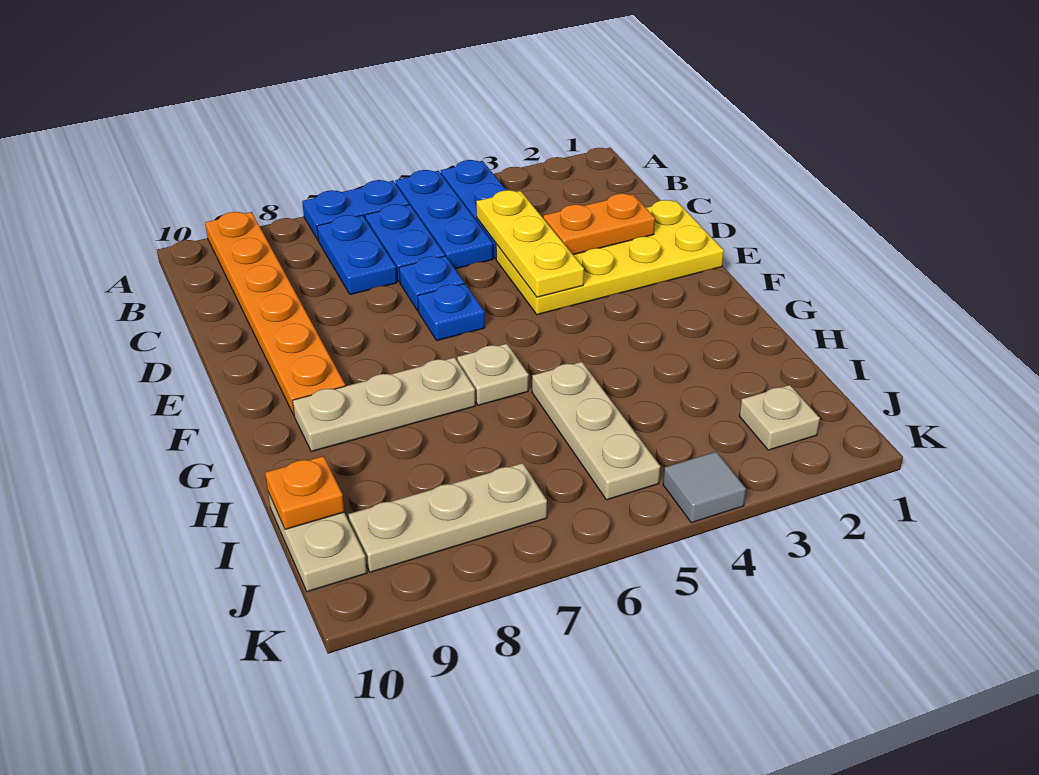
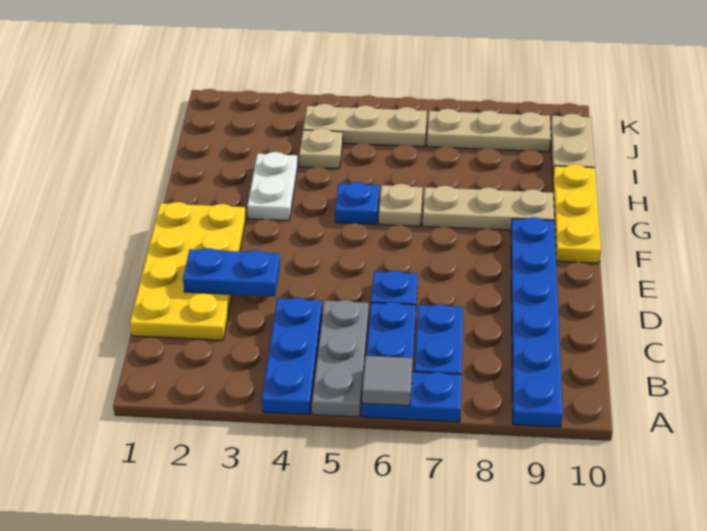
blue 1x3 plate [395,170,493,269] -> grey 1x3 plate [312,300,369,417]
orange 1x6 plate [205,212,345,415] -> blue 1x6 plate [511,217,563,427]
yellow 1x3 plate [476,190,584,297] -> yellow 1x3 plate moved to [553,164,601,263]
yellow 2x4 plate [496,200,724,315] -> yellow 2x4 plate turned to [130,202,246,340]
orange 1x2 plate [543,194,655,255] -> blue 1x2 plate [183,248,280,296]
blue 1x1 plate [418,284,485,341] -> blue 1x1 plate moved to [335,182,379,224]
none -> white 1x2 plate [247,152,298,221]
tan 1x3 plate [532,362,660,500] -> tan 1x3 plate turned to [303,104,427,147]
orange 1x1 plate [265,456,344,529] -> none
tan 1x1 plate [740,385,820,450] -> tan 1x1 plate moved to [299,128,343,169]
grey 1x1 tile [663,452,746,523] -> grey 1x1 tile moved to [362,356,413,406]

